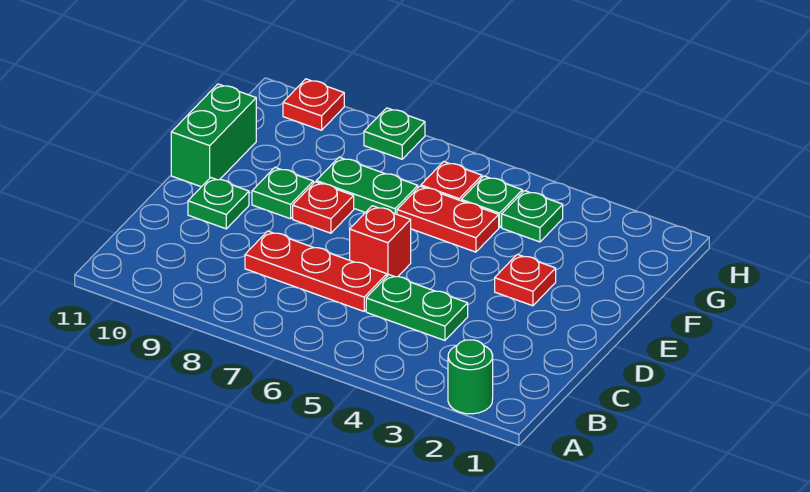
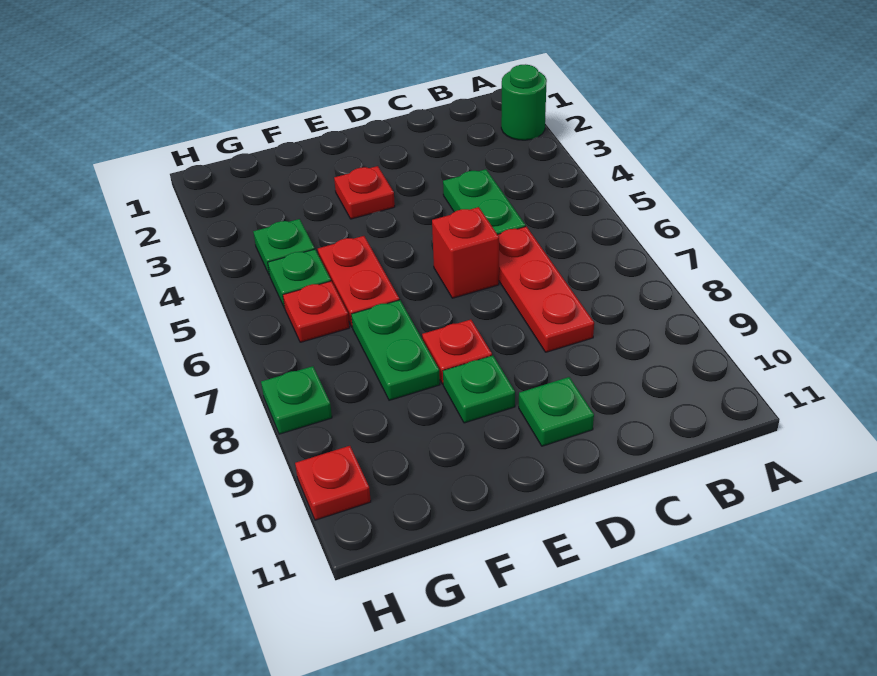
green 1x2 brick [171,84,256,187] -> none

